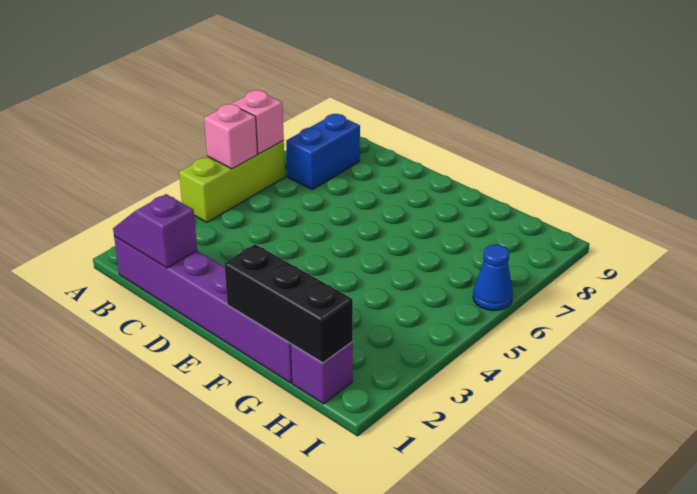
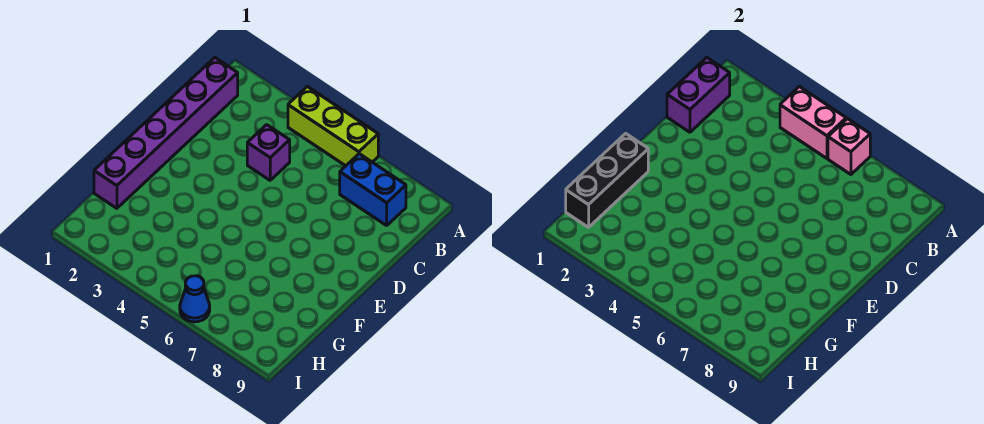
pink 1x1 brick [204,104,258,169] -> pink 1x2 brick [780,87,846,158]
purple 1x2 slope [113,194,197,268] -> purple 1x2 brick [667,58,730,132]
purple 1x1 brick [291,342,353,404] -> purple 1x1 brick moved to [247,125,290,180]

